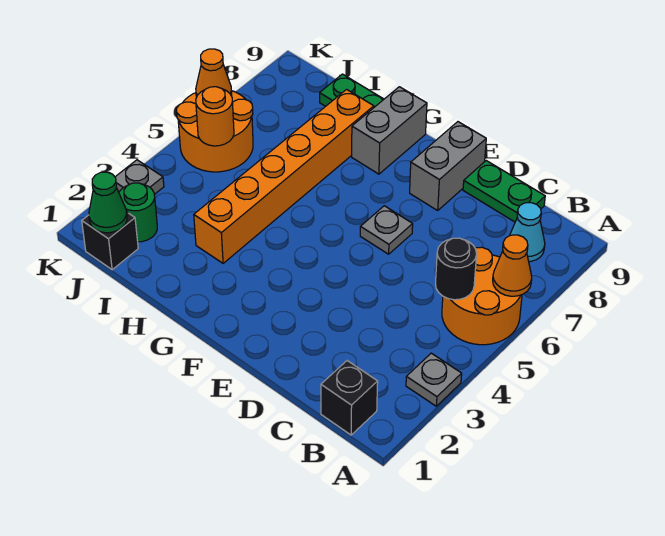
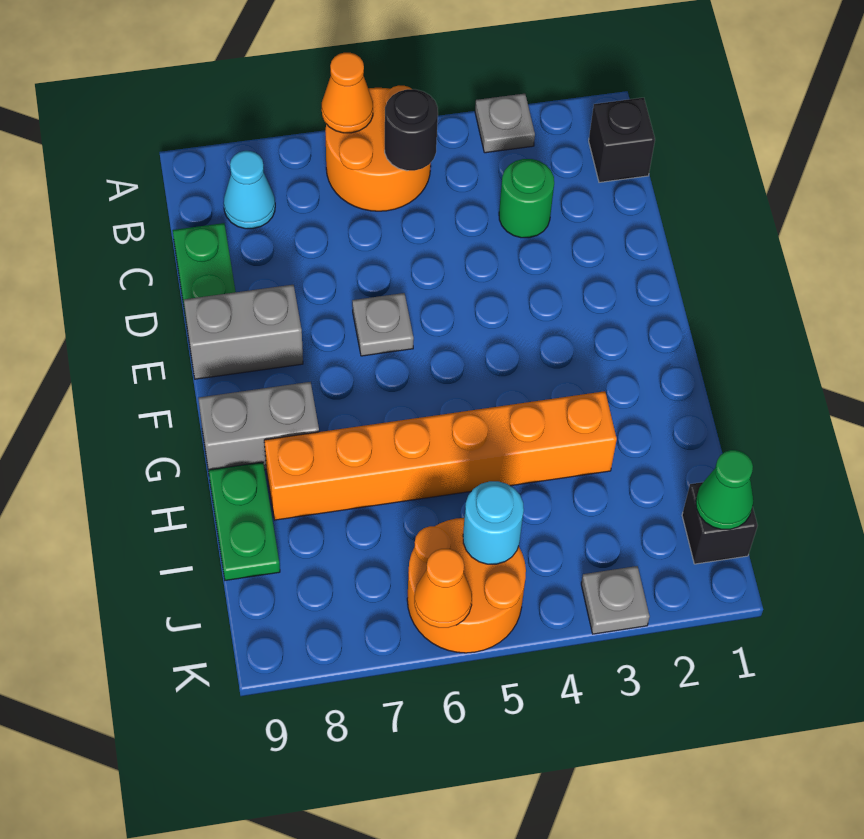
green 1x1 round brick [119,183,157,242] -> green 1x1 round brick moved to [499,159,554,238]
orange 1x1 round brick [196,87,234,146] -> cyan 1x1 round brick [463,481,524,564]

